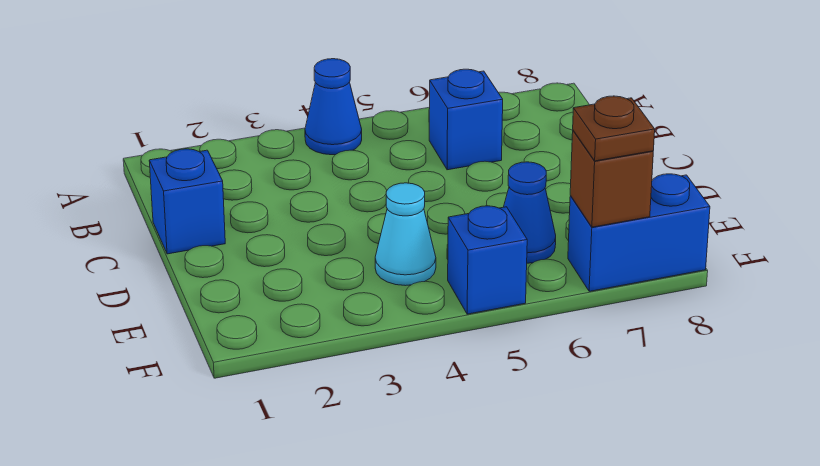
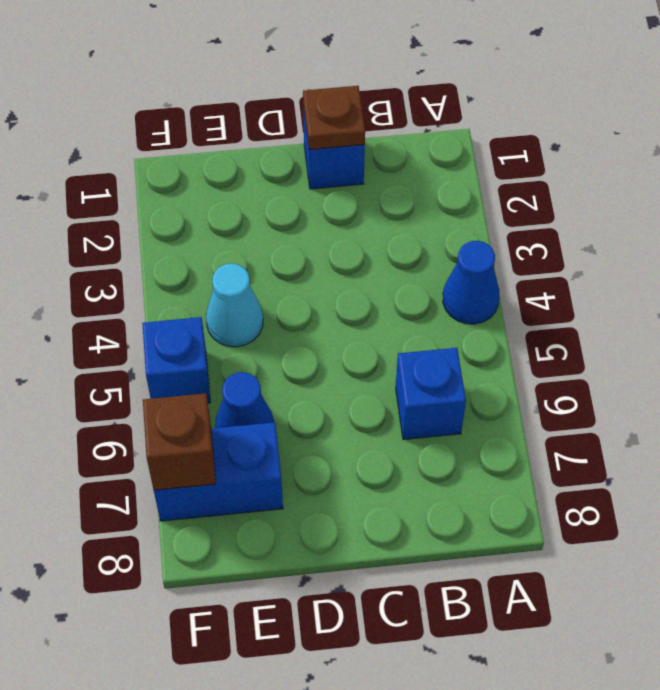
blue 1x2 brick [568,174,710,291] -> blue 1x2 brick turned to [154,422,283,521]
brown 1x1 plate [573,96,655,161] -> brown 1x1 plate moved to [303,86,365,150]

